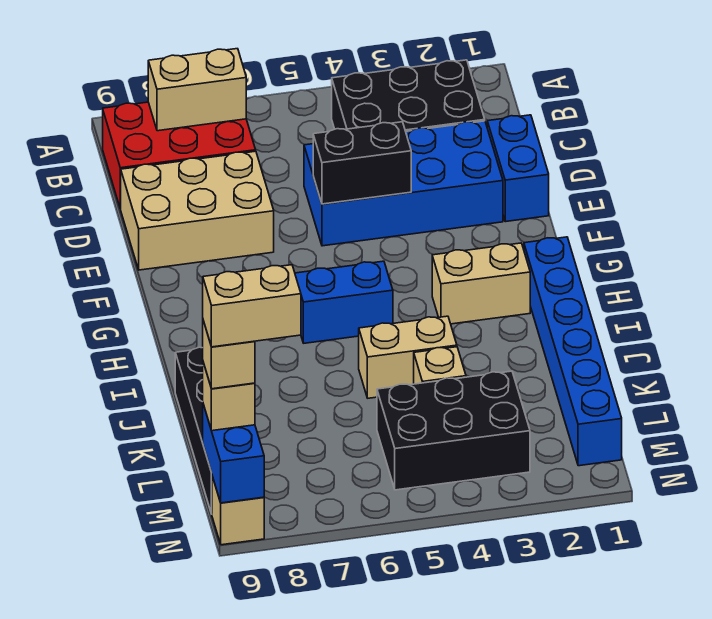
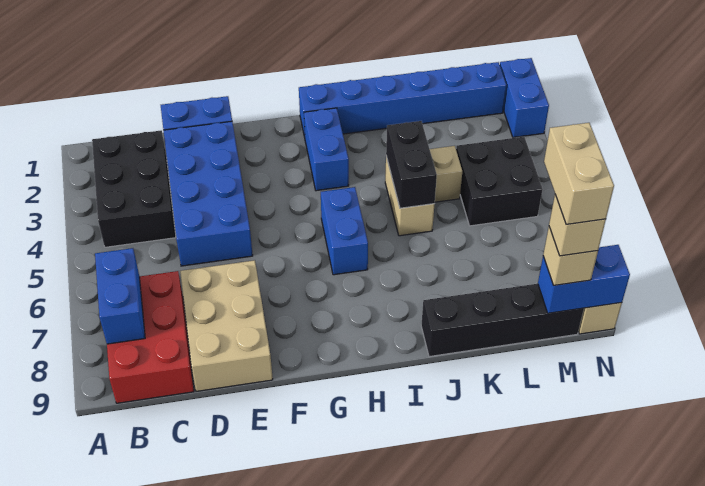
tan 1x2 brick [148,49,246,131] -> blue 1x2 brick [95,248,145,344]
black 1x2 brick [313,122,411,204] -> black 1x2 brick moved to [386,121,437,208]
tan 1x2 brick [432,243,530,324] -> blue 1x2 brick [304,108,349,191]
black 2x3 brick [377,371,530,490] -> black 2x2 brick [456,137,543,226]
none -> blue 1x2 brick [500,58,549,138]

